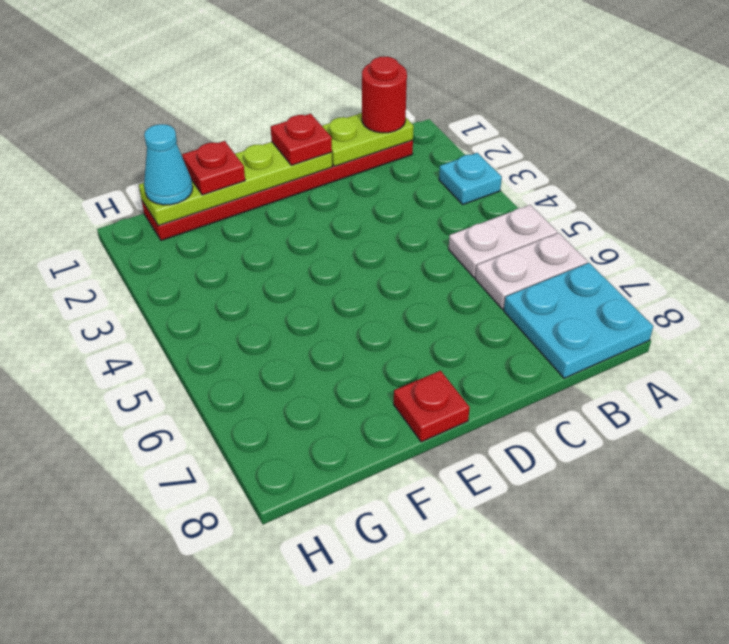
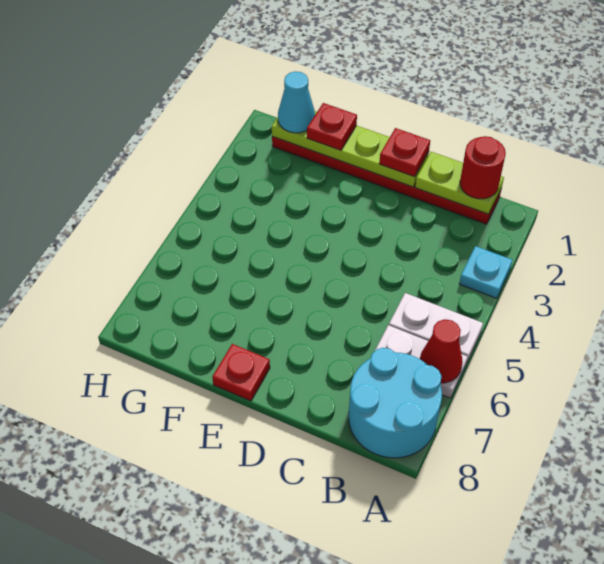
none -> red 1x1 cone [420,319,463,383]
cyan 2x2 plate [504,263,653,378] -> cyan 2x2 round brick [349,348,442,458]

